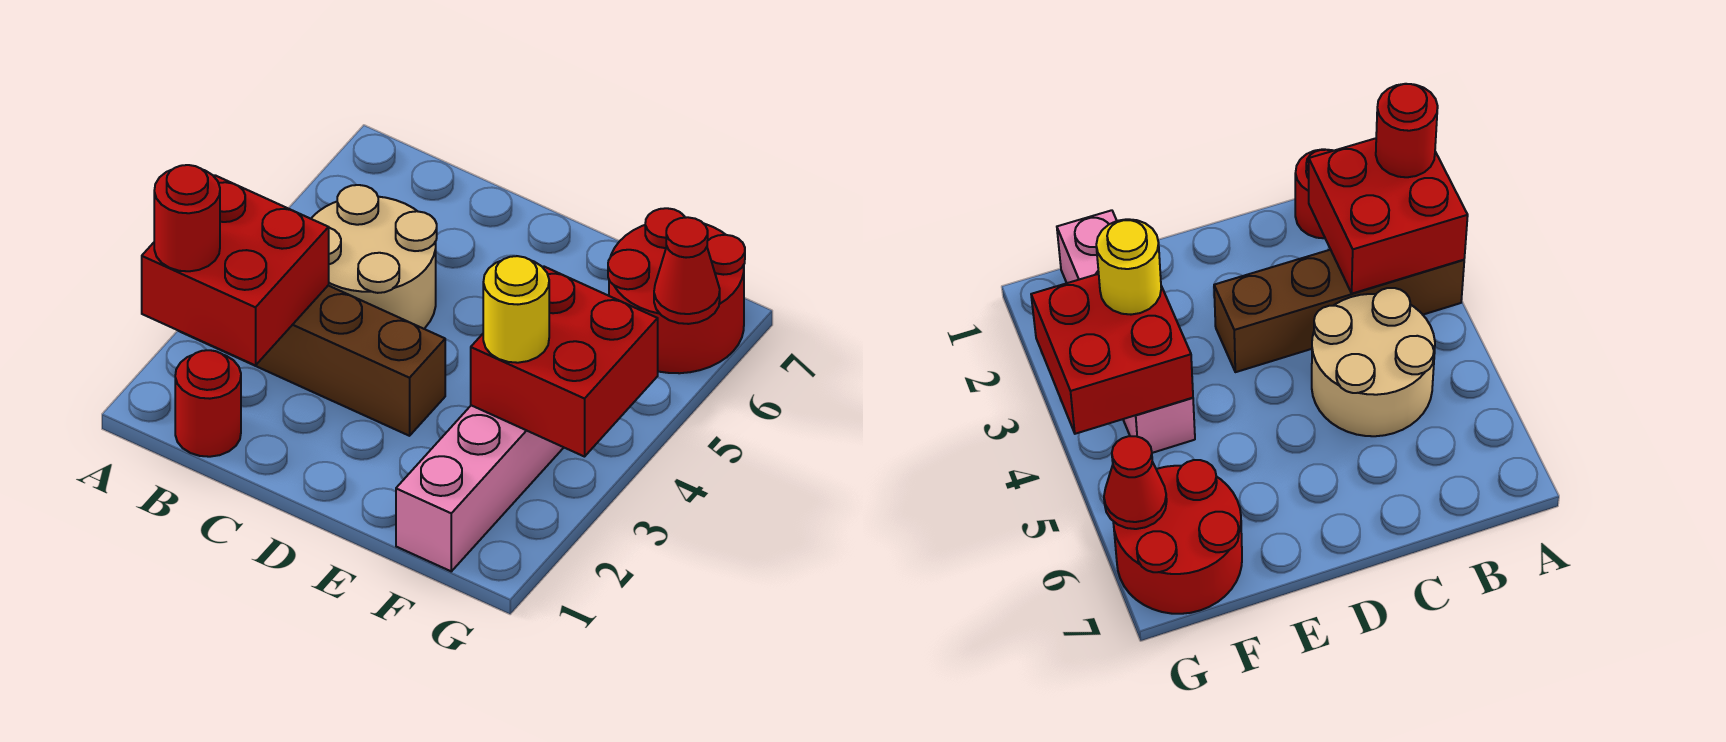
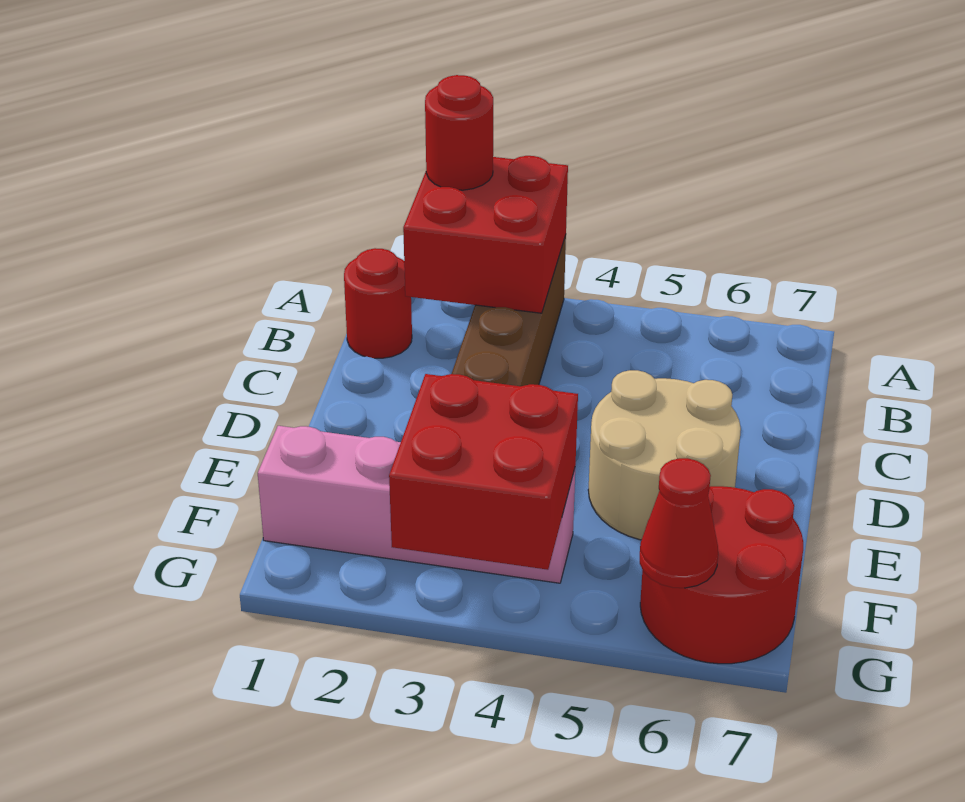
tan 2x2 round brick [311,185,437,329] -> tan 2x2 round brick moved to [588,370,741,540]
yellow 1x1 round brick [483,256,549,363] -> none

